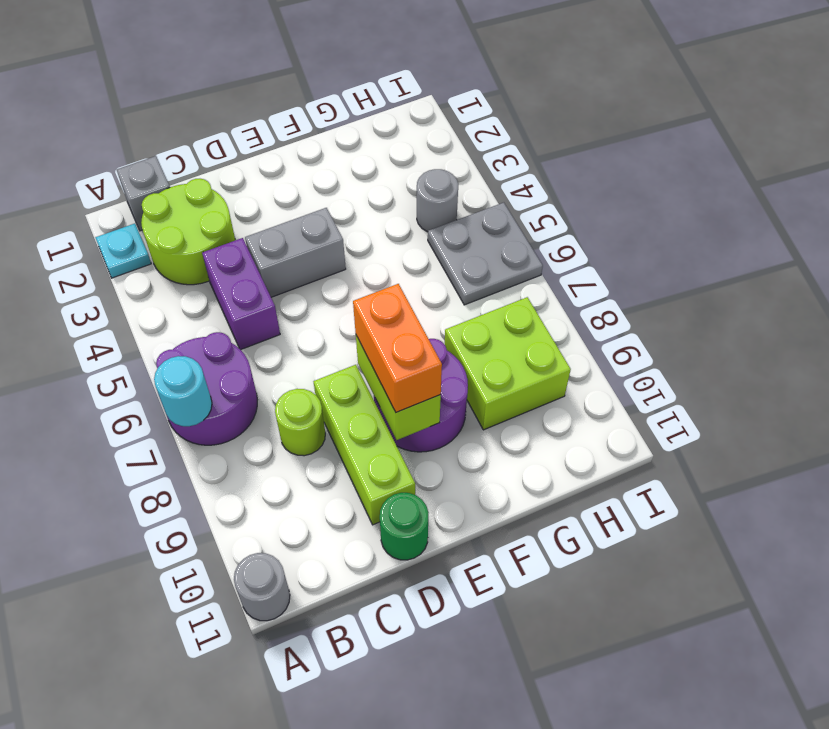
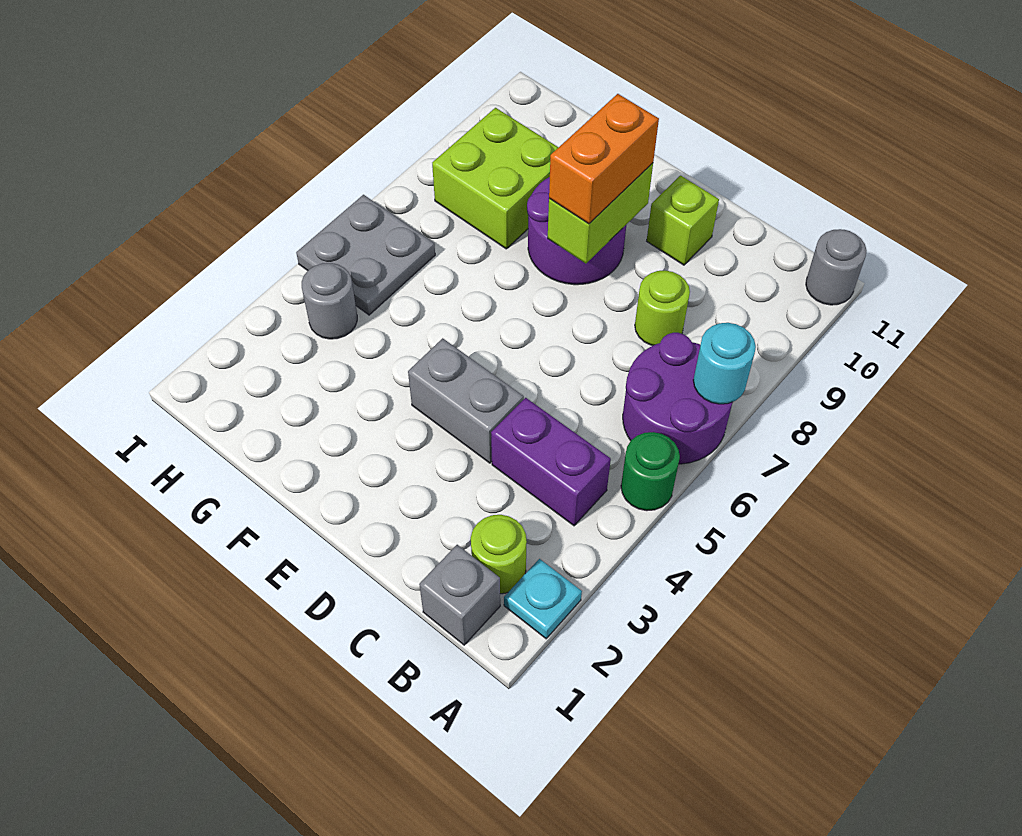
lime 2x2 round brick [141,179,235,285] -> lime 1x1 round brick [471,515,527,594]
purple 1x2 brick [202,238,280,350] -> purple 1x2 brick turned to [491,398,611,526]
lime 1x3 brick [314,365,415,525] -> lime 1x1 brick [647,176,719,265]
green 1x1 round brick [380,493,429,560] -> green 1x1 round brick moved to [621,432,680,511]

